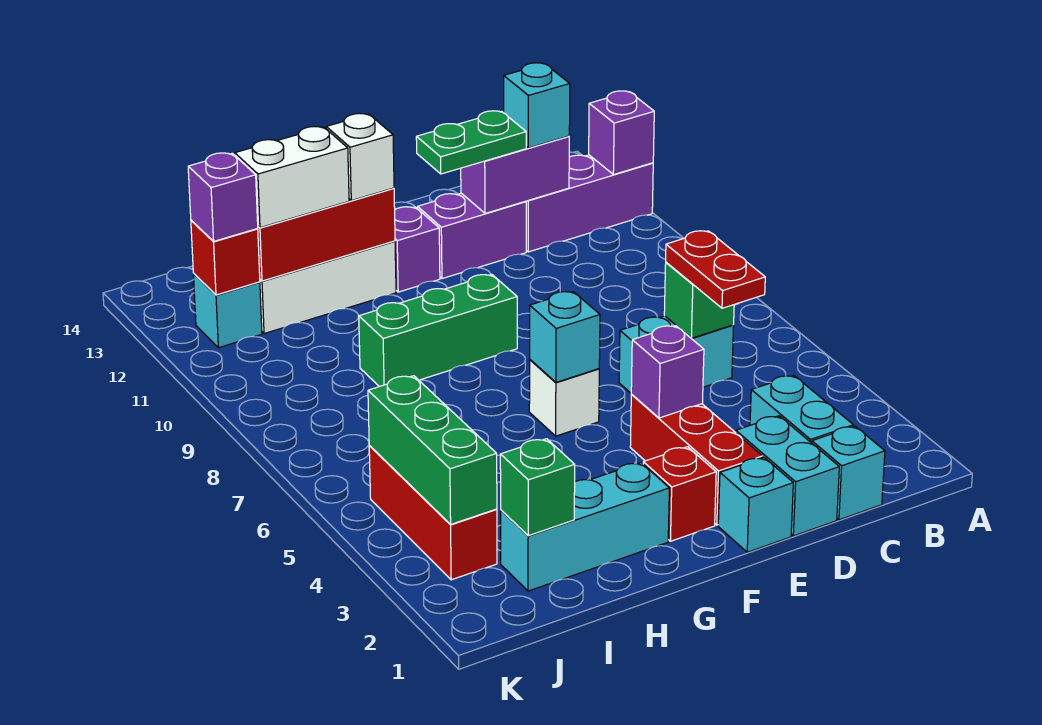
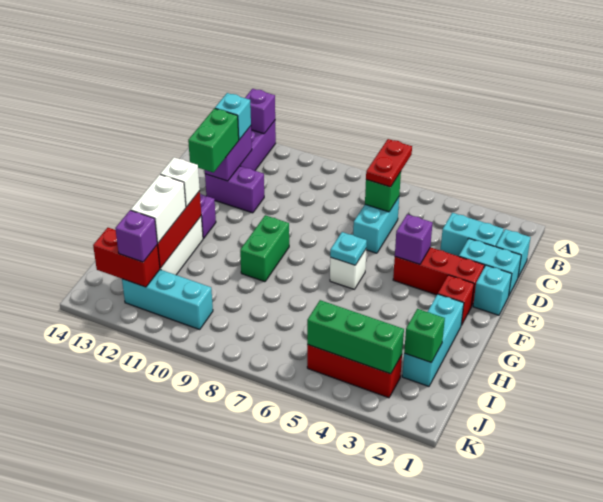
red 1x2 plate [666,231,765,308] -> red 1x2 plate turned to [366,139,412,187]
purple 1x2 brick [418,193,526,279] -> purple 1x2 brick turned to [205,166,264,213]
green 1x2 plate [416,111,526,174] -> green 1x2 brick [188,108,239,173]
cyan 1x1 brick [530,292,600,382] -> cyan 1x1 plate [330,232,367,265]
green 1x3 brick [359,275,517,387] -> green 1x2 brick [240,215,289,282]
cyan 1x1 brick [193,274,262,348] -> cyan 1x3 brick [122,270,213,329]
red 1x1 brick [191,220,260,295] -> red 1x2 brick [93,228,160,287]

